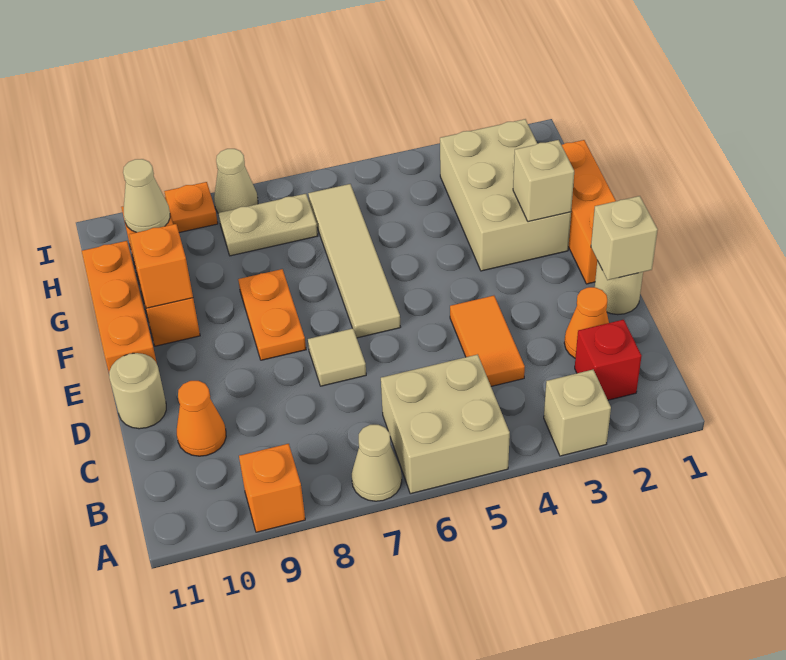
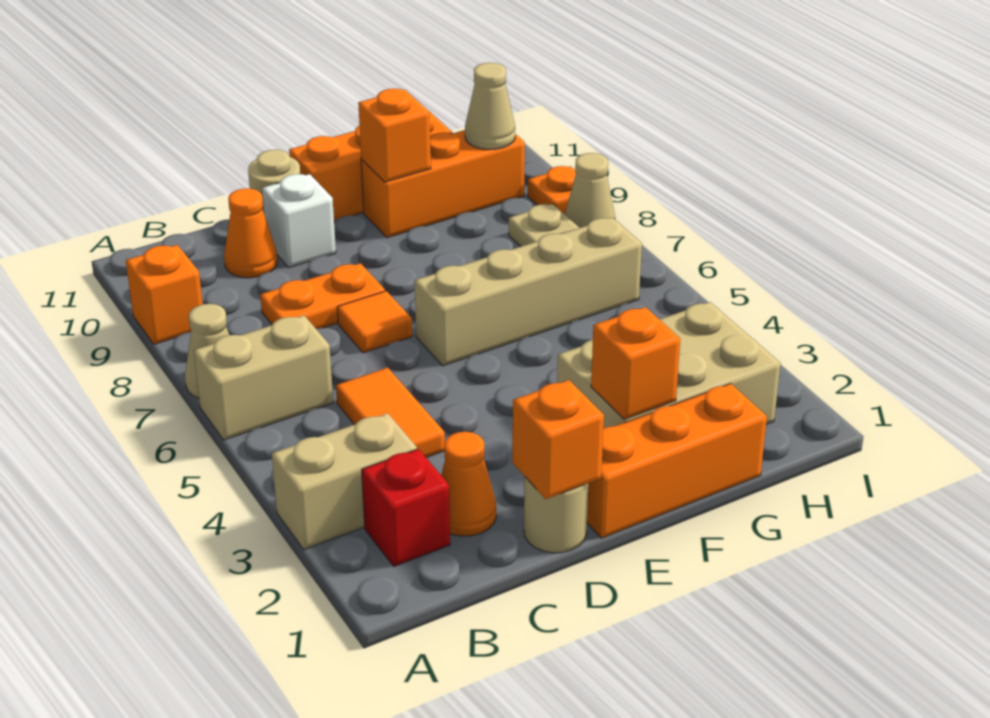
tan 1x1 brick [544,370,611,456] -> tan 1x2 brick [272,413,417,549]
tan 2x2 brick [381,354,510,494] -> tan 1x2 brick [194,315,333,440]
orange 1x2 tile [450,296,525,386] -> orange 1x2 tile turned to [336,368,445,457]
tan 1x1 brick [591,196,658,280] -> orange 1x1 brick [513,380,604,499]
tan 1x1 tile [308,328,366,386] -> orange 1x1 tile [337,291,412,353]
none -> white 1x1 brick [262,174,336,267]
tan 1x4 tile [308,184,400,338] -> tan 1x4 brick [415,218,642,366]
orange 1x2 plate [238,269,306,360] -> orange 1x2 plate moved to [260,263,385,329]
tan 1x1 brick [513,140,574,222] -> orange 1x1 brick [591,307,680,419]

